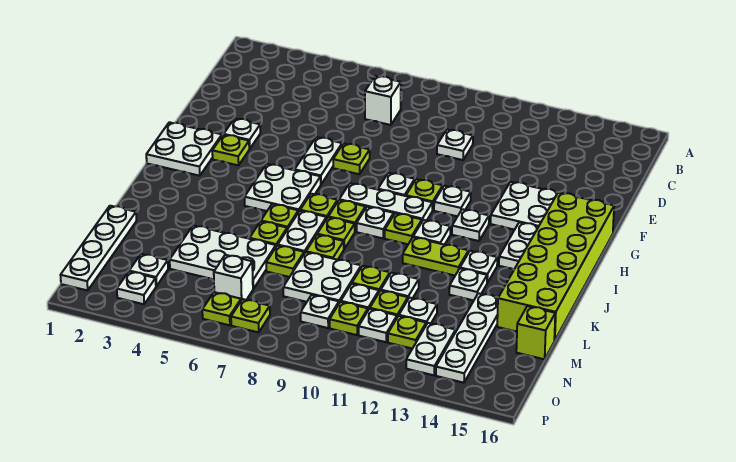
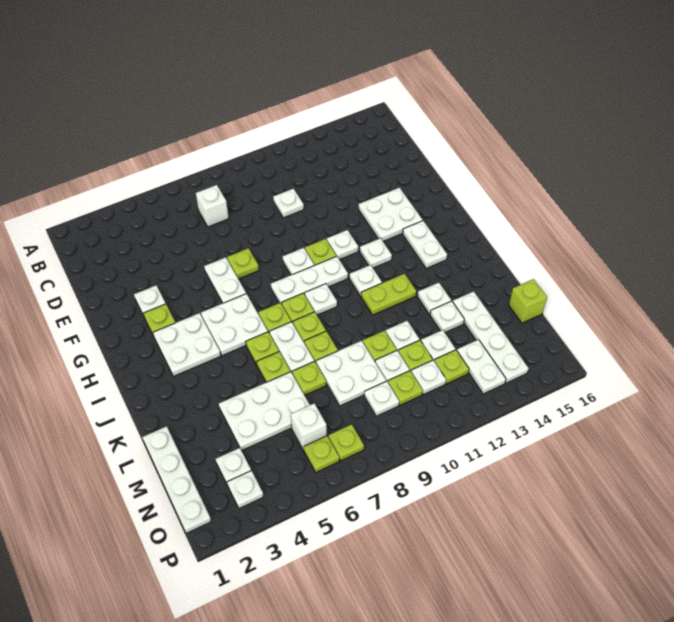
white 2x2 plate [146,122,222,176] -> white 2x2 plate moved to [153,313,221,376]
lime 2x6 brick [497,193,614,340] -> none
lime 1x1 plate [385,213,422,244] -> none
white 1x1 plate [460,251,497,283] -> white 1x1 plate moved to [430,301,464,333]

